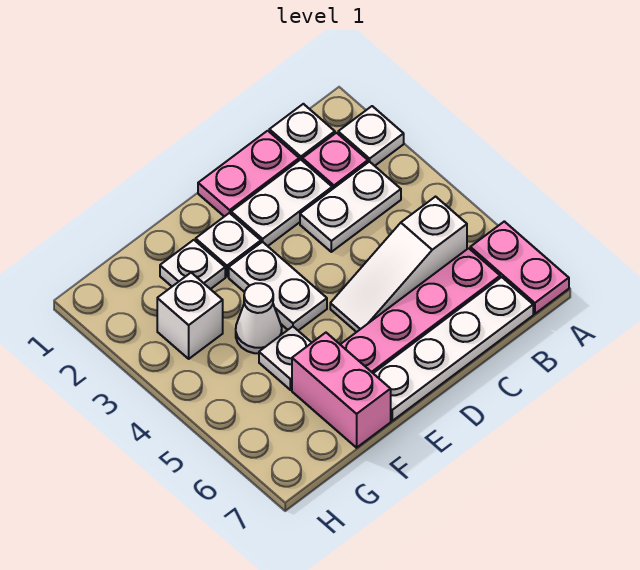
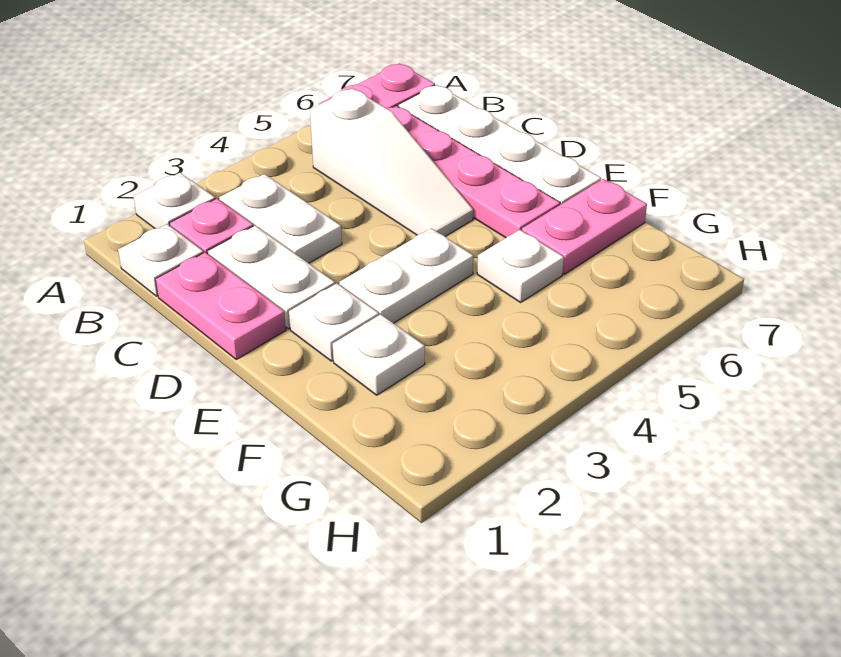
white 1x1 cone [236,283,282,353] -> none
pink 1x2 brick [292,333,391,448] -> pink 1x2 plate [522,179,647,274]
white 1x1 brick [157,273,223,359] -> none

